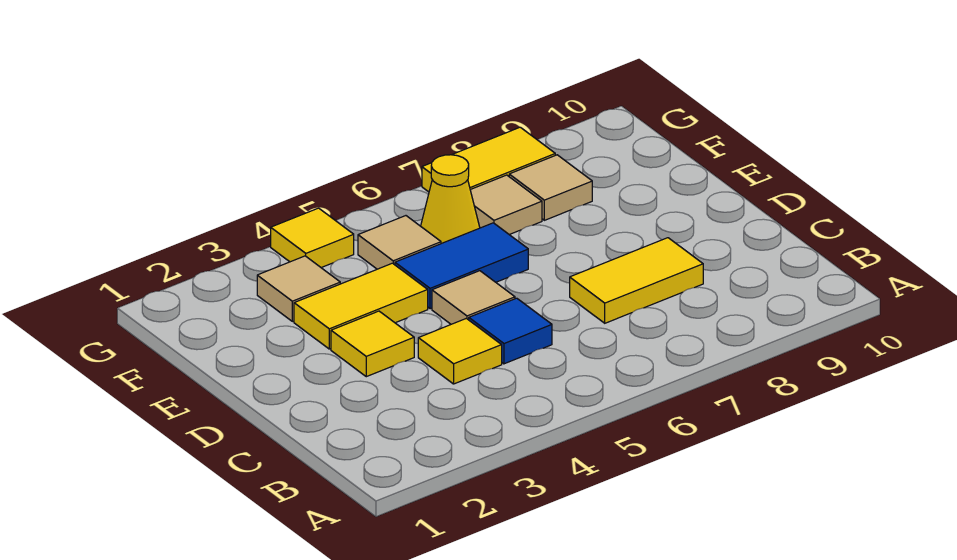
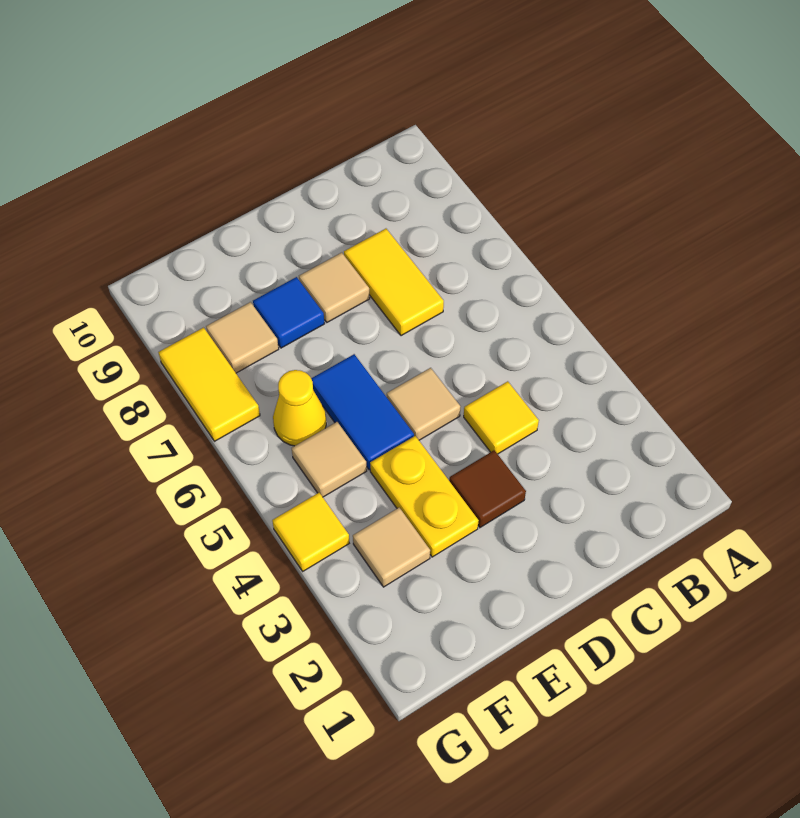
blue 1x1 tile [469,298,552,364] -> blue 1x1 tile moved to [253,277,325,348]
yellow 1x1 tile [331,311,414,377] -> brown 1x1 tile [449,450,526,528]
yellow 1x2 tile [294,263,428,349] -> yellow 1x2 plate [370,436,479,557]
tan 1x1 tile [470,175,542,235] -> tan 1x1 tile moved to [299,253,370,322]

